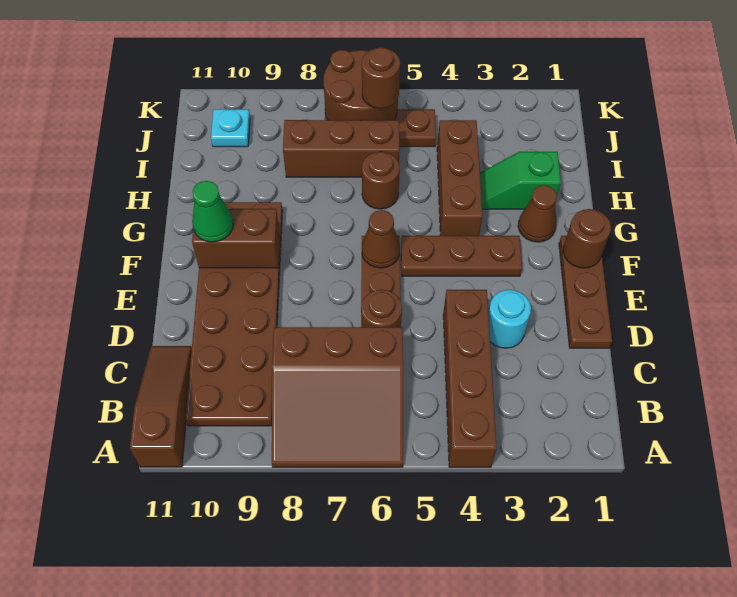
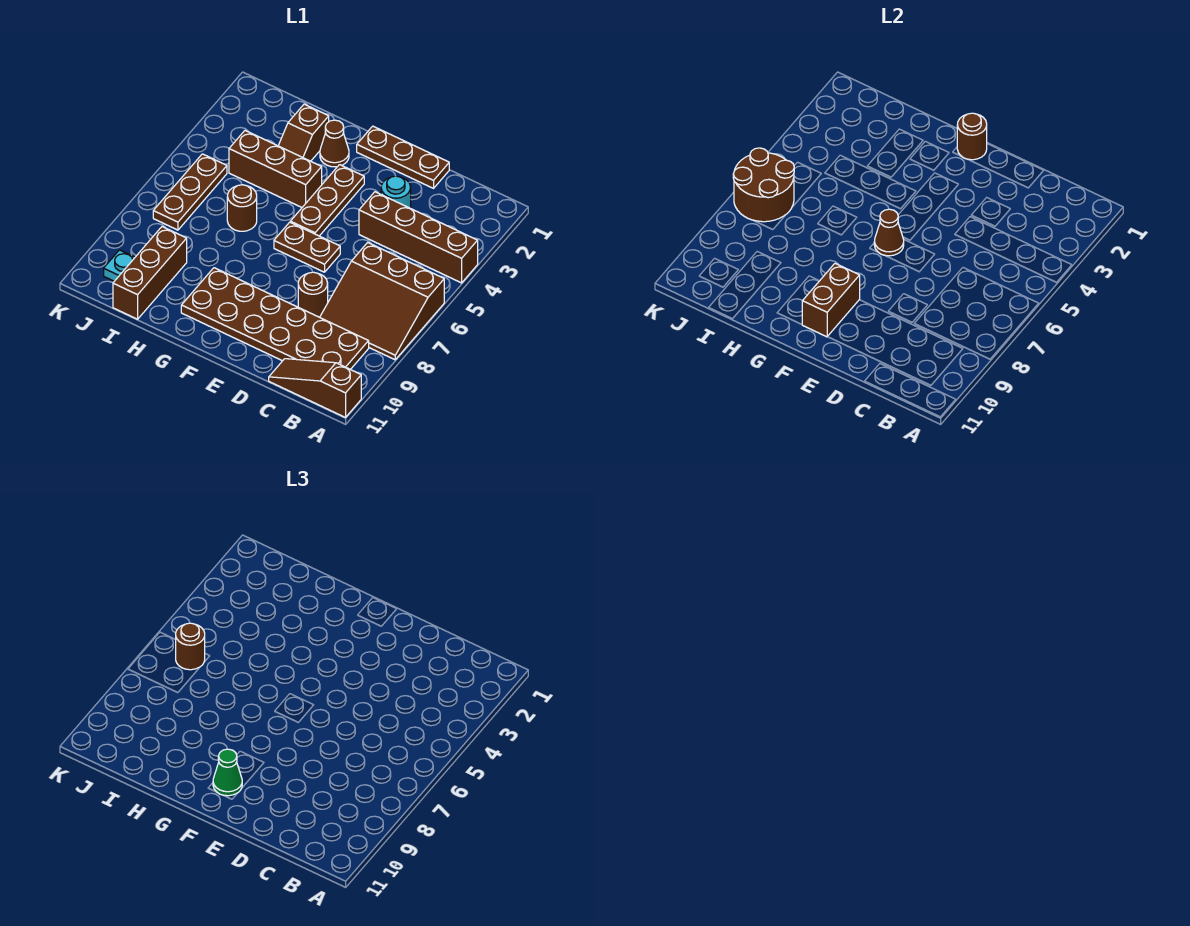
brown 3x3 slope [272,327,403,467] -> brown 3x3 slope turned to [320,243,444,360]
brown 1x1 round brick [361,290,402,327] -> brown 1x1 round brick moved to [298,272,328,317]
green 1x2 slope [480,152,561,209] -> brown 1x2 slope [278,104,329,161]
brown 1x3 brick [283,120,399,177] -> brown 1x3 brick moved to [113,227,187,319]

